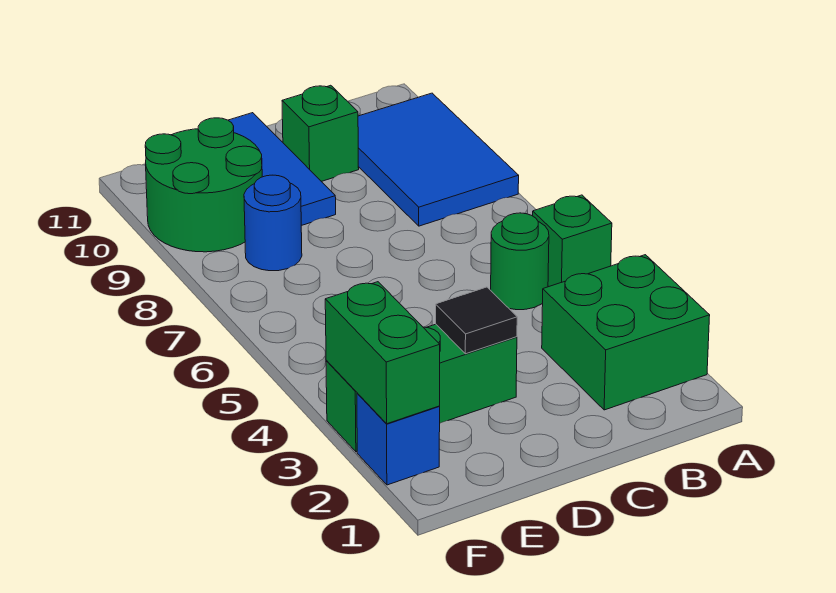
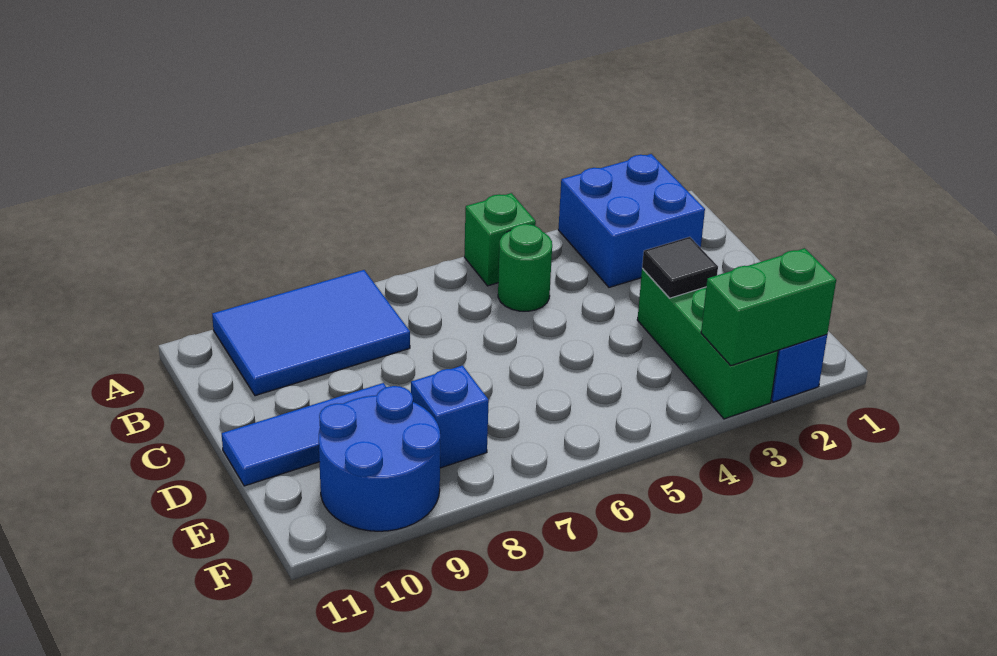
green 2x2 brick [542,255,710,410] -> blue 2x2 brick [558,154,705,287]
green 1x1 brick [282,85,359,181] -> none
blue 1x1 round brick [244,175,302,271] -> blue 1x1 brick [411,366,489,468]
green 2x2 round brick [145,118,262,252] -> blue 2x2 round brick [319,386,440,531]

